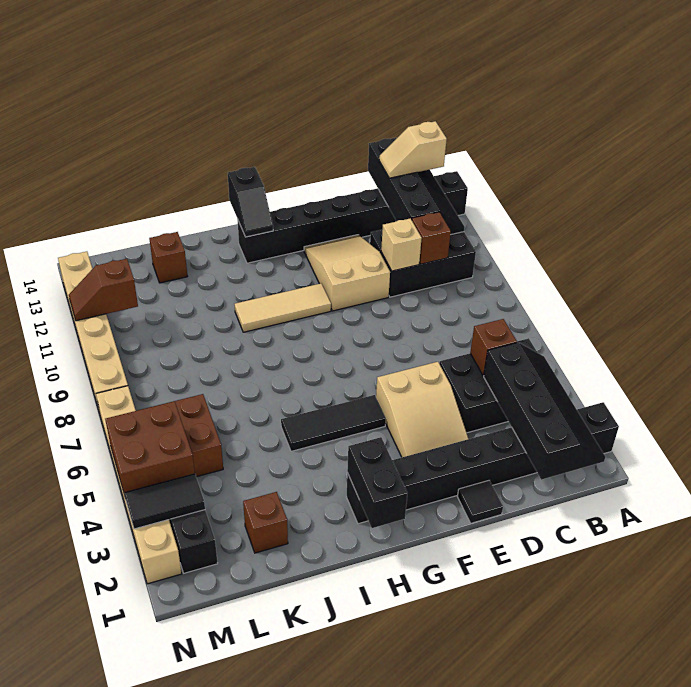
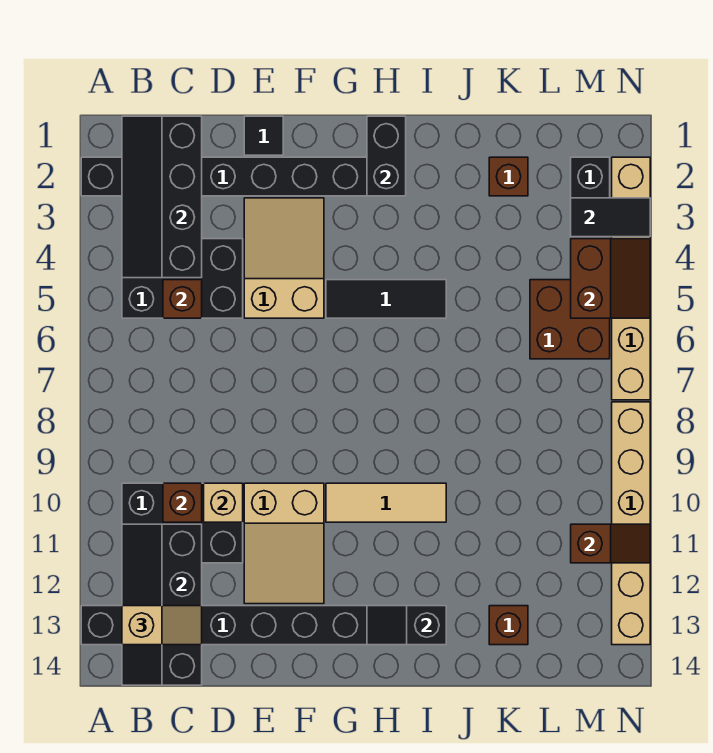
black 1x2 slope [228,167,273,237] -> black 1x2 slope turned to [367,606,446,645]
brown 2x2 brick [105,401,195,495] -> brown 2x2 slope [571,239,650,318]

